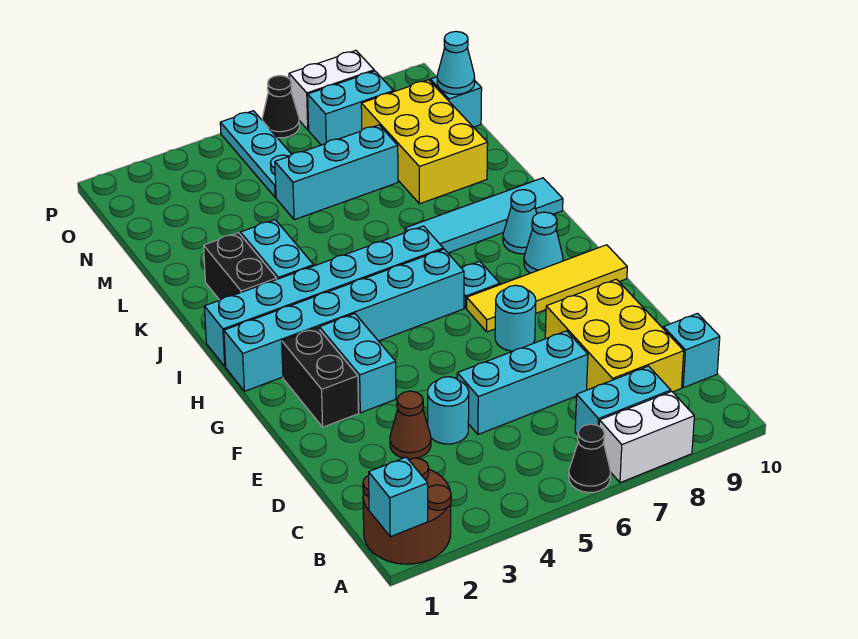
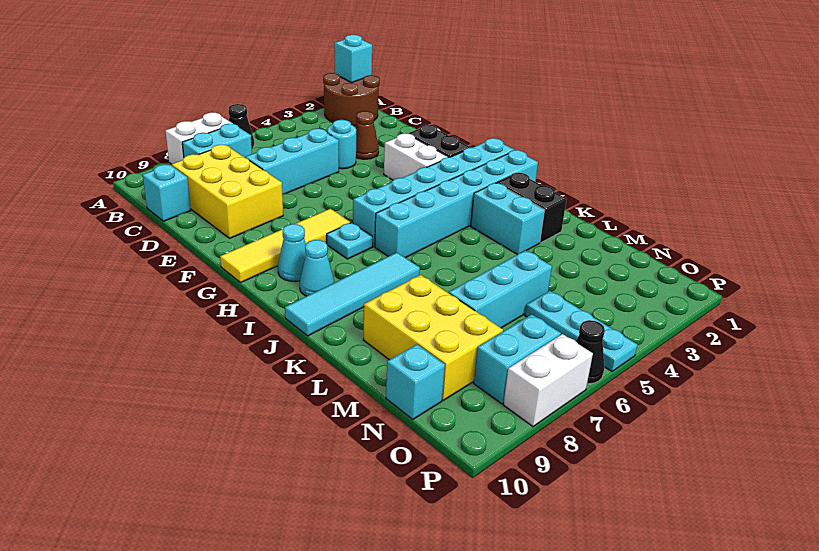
cyan 1x2 brick [319,314,396,413] -> white 1x2 brick [384,133,448,180]
cyan 1x1 round brick [495,285,536,351] -> none
cyan 1x1 cone [437,32,475,94] -> none

